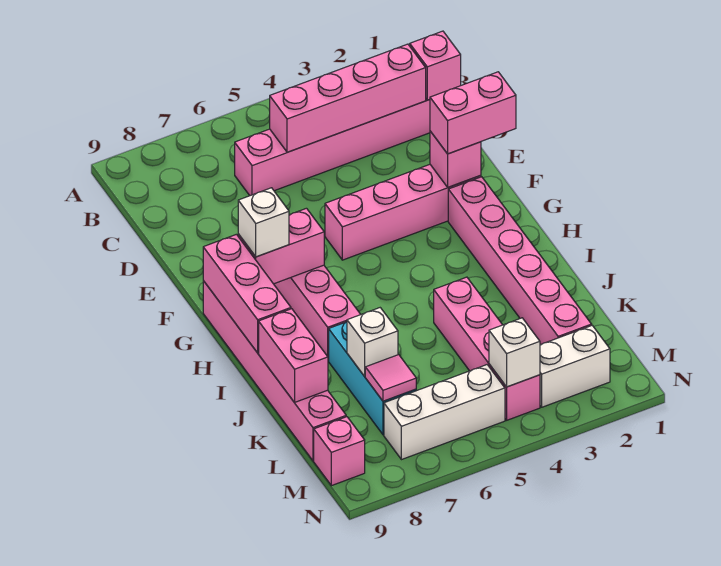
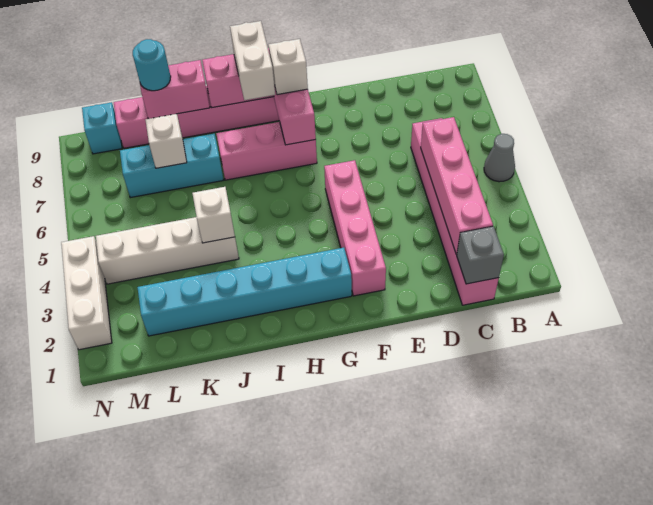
none -> grey 1x1 cone [484,134,515,182]
pink 1x1 brick [410,31,461,100] -> grey 1x1 brick [457,226,504,284]
pink 1x2 brick [430,72,516,154] -> none
pink 1x1 brick [430,131,481,187] -> none
pink 1x6 brick [448,177,592,345] -> cyan 1x6 brick [137,248,352,336]
pink 1x4 brick [434,277,540,420] -> white 1x4 brick [96,217,239,284]
none -> cyan 1x1 round brick [133,39,171,91]
pink 1x1 tile [365,355,416,401] -> none
white 1x2 brick [540,326,610,407] -> white 1x2 brick moved to [230,21,275,100]
white 1x1 brick [489,318,540,387] -> white 1x1 brick moved to [192,187,235,243]
white 1x3 brick [384,365,505,460] -> white 1x3 brick moved to [61,236,112,350]
pink 1x1 brick [314,417,365,486] -> cyan 1x1 brick [82,102,122,154]

